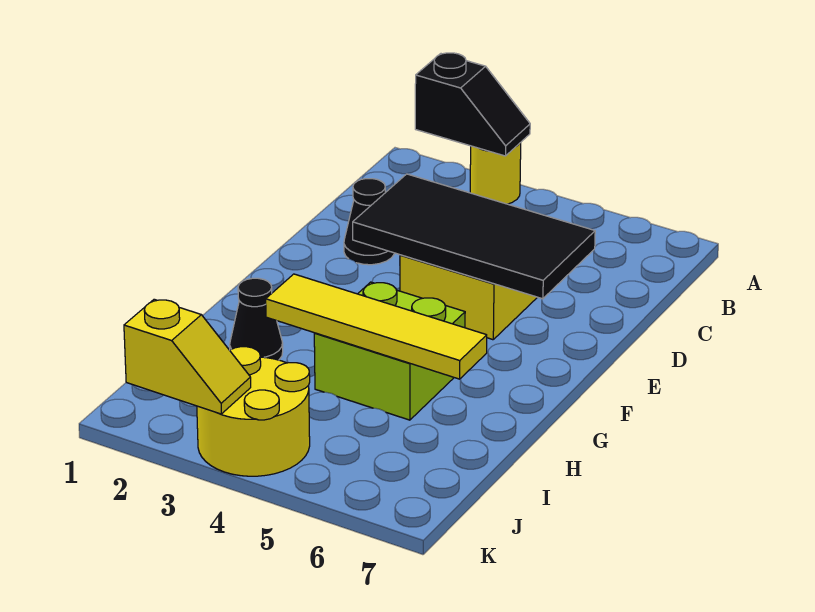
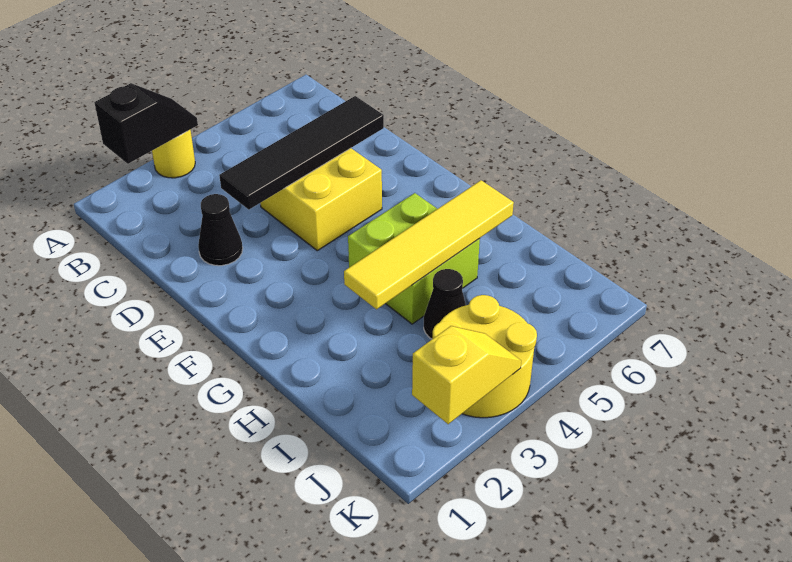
black 2x4 tile [353,174,595,299] -> black 1x4 tile [219,96,384,209]
black 1x1 cone [230,278,283,360] -> black 1x1 cone moved to [424,269,466,339]

